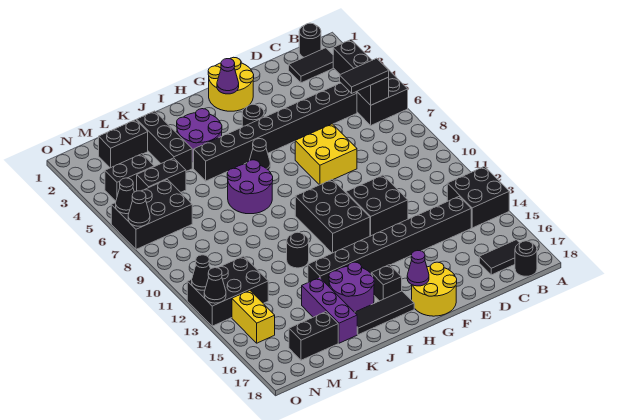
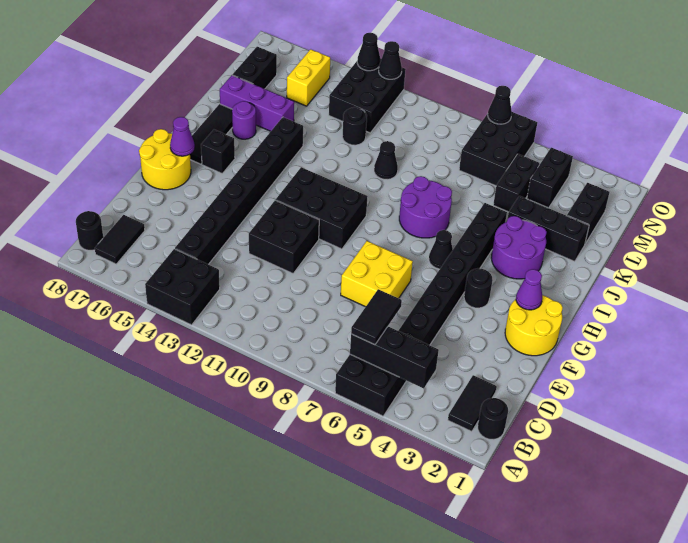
purple 2x2 round brick [329,262,374,312] -> purple 1x1 round brick [232,101,256,139]
black 1x1 round brick [287,232,309,268] -> black 1x1 round brick moved to [342,107,367,145]
yellow 1x2 brick [232,290,275,343] -> yellow 1x2 brick turned to [287,49,330,106]
black 1x1 cone [116,178,134,214] -> black 1x1 cone moved to [374,141,398,180]

